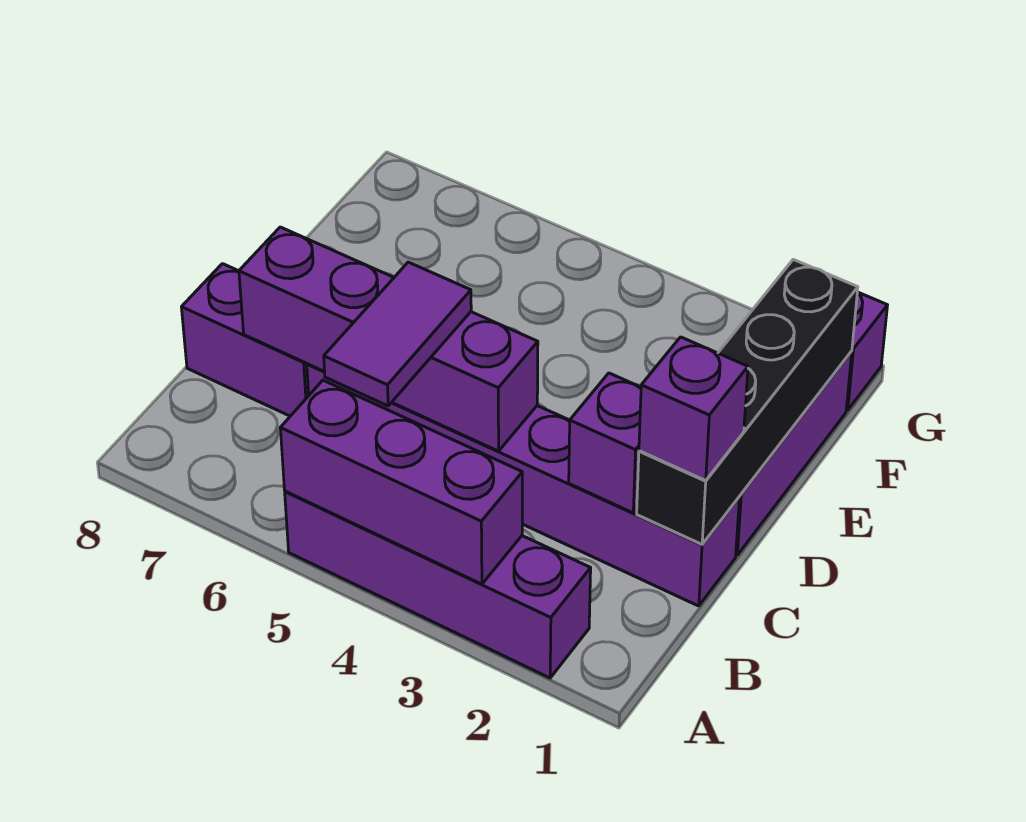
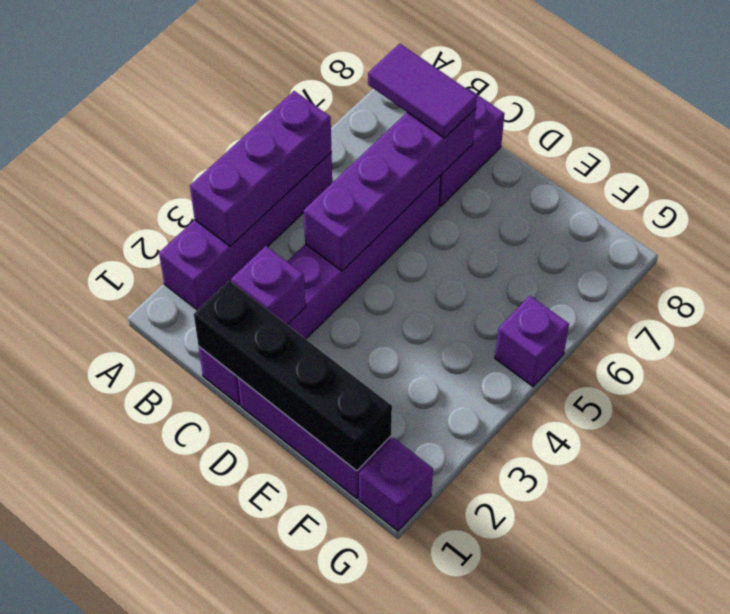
purple 1x2 tile [324,262,471,406] -> purple 1x2 tile moved to [368,44,477,138]
purple 1x1 brick [639,337,748,480] -> purple 1x1 brick moved to [495,296,569,387]

